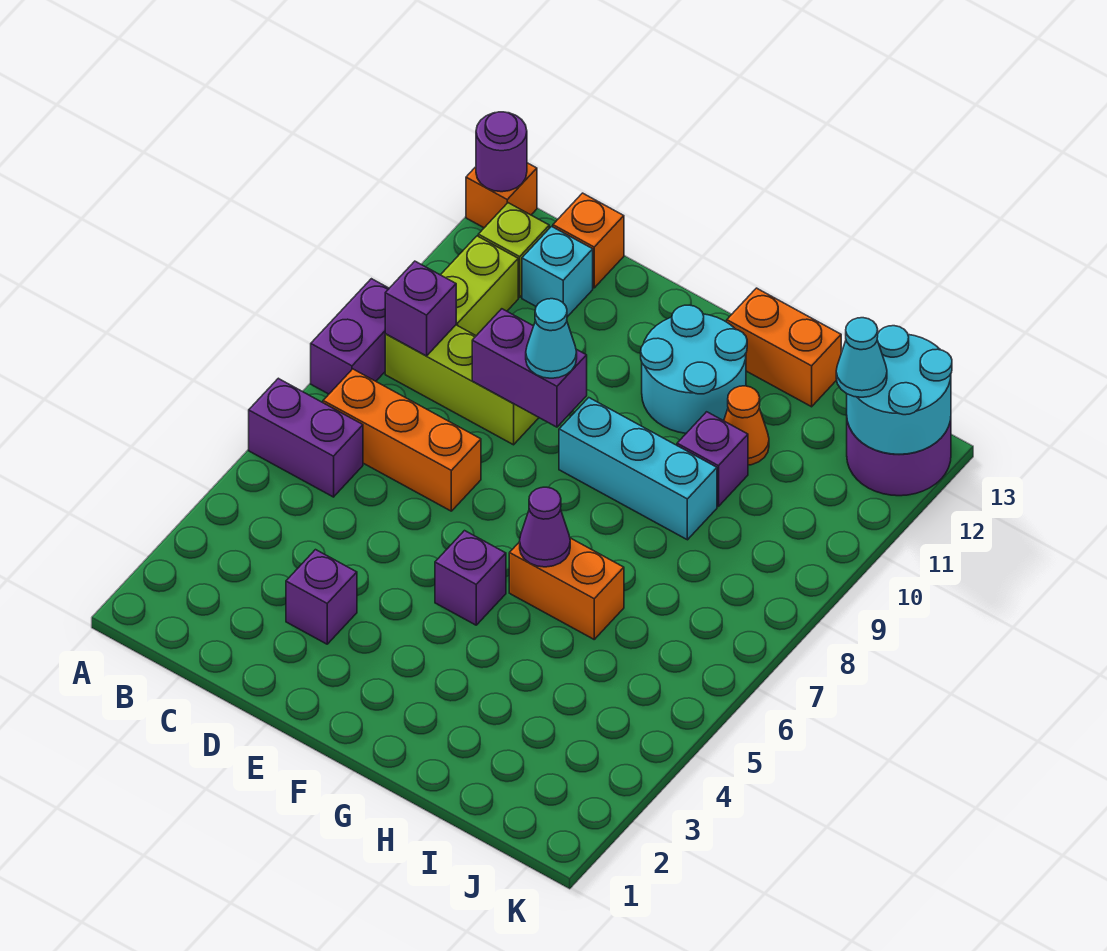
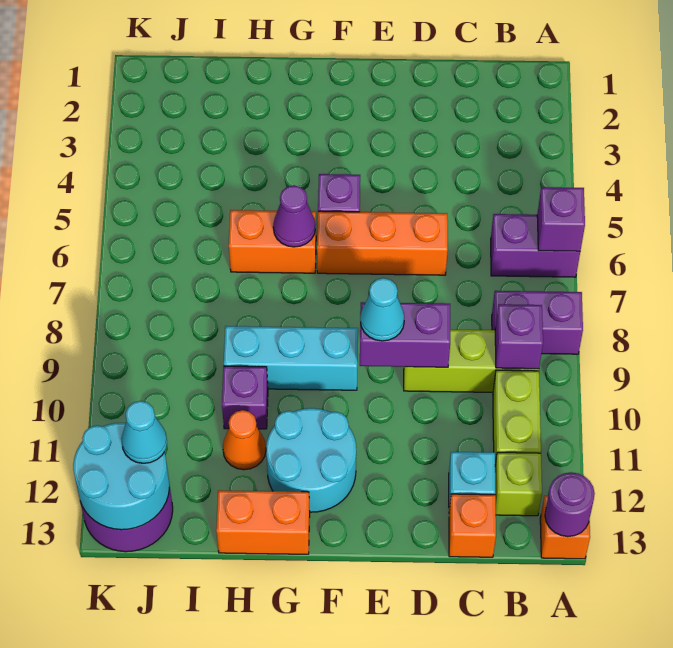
purple 1x2 brick [311,279,389,394] -> purple 1x2 brick turned to [492,291,583,354]
orange 1x3 brick [323,369,481,511] -> orange 1x3 brick moved to [317,211,448,275]
purple 1x1 brick [286,550,357,644] -> purple 1x1 brick moved to [537,187,585,251]

